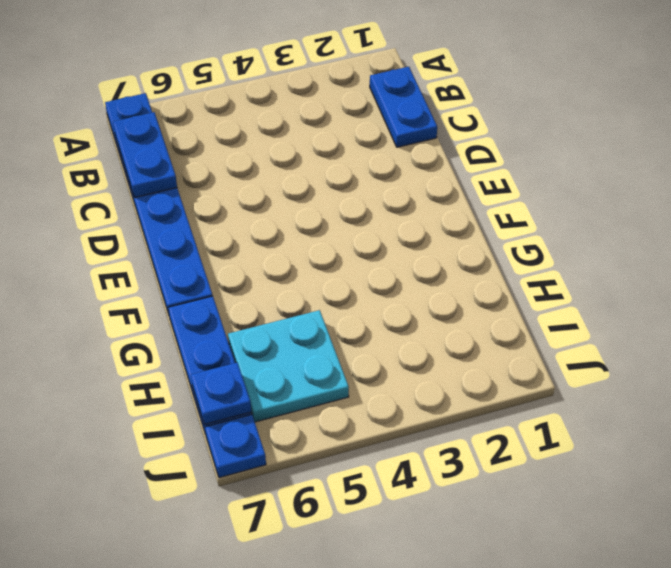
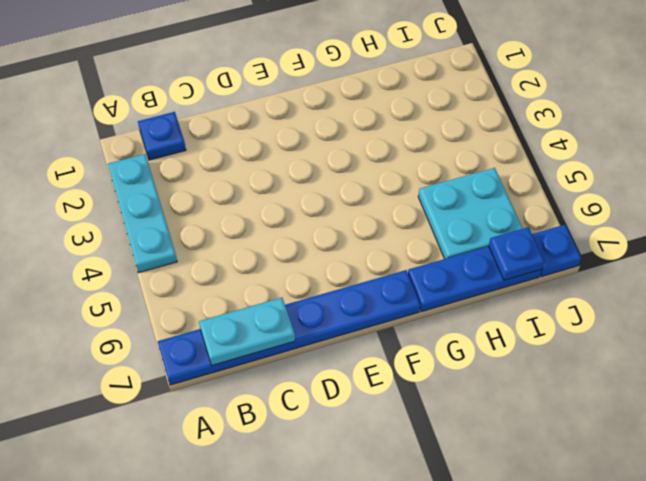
none -> cyan 1x3 plate [108,154,177,273]
blue 1x2 plate [370,67,437,147] -> blue 1x1 plate [138,112,186,160]
blue 1x2 plate [113,112,177,198] -> cyan 1x2 plate [199,298,295,365]

